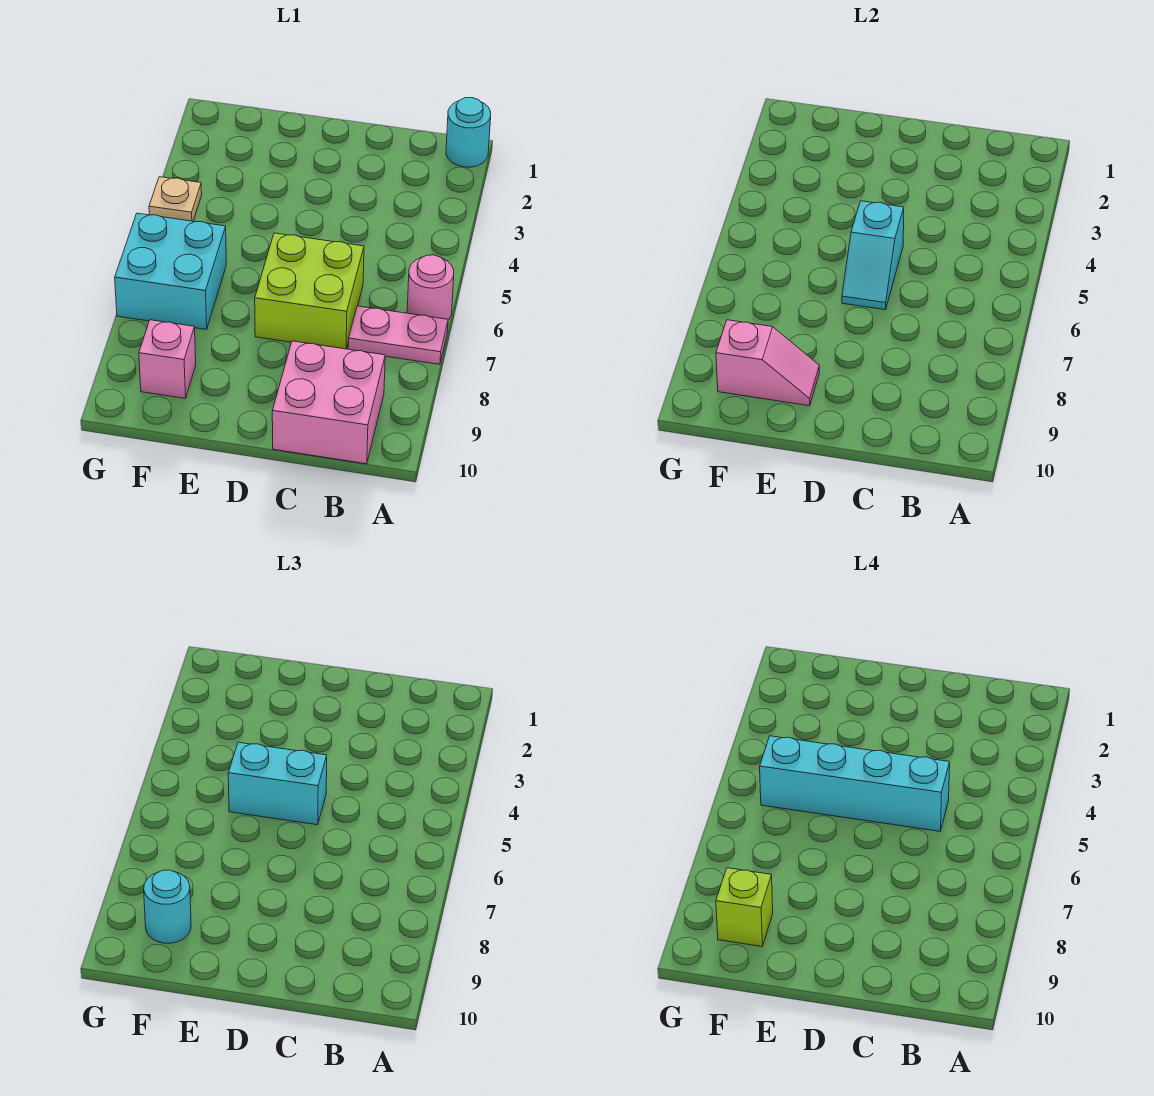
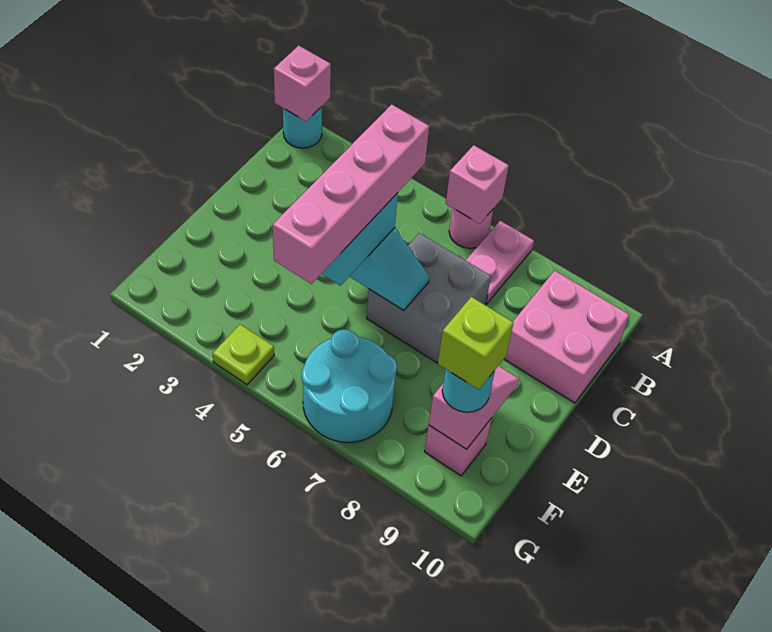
none -> pink 1x1 brick [274,46,331,121]
none -> pink 1x1 brick [446,145,509,224]
cyan 1x4 brick [760,736,950,831] -> pink 1x4 brick [273,104,429,284]
lime 2x2 brick [255,233,364,349] -> grey 2x2 brick [367,233,491,363]
cyan 2x2 brick [115,213,226,330] -> cyan 2x2 round brick [302,329,397,442]
tan 1x1 plate [149,177,202,221] -> lime 1x1 plate [213,324,274,385]

